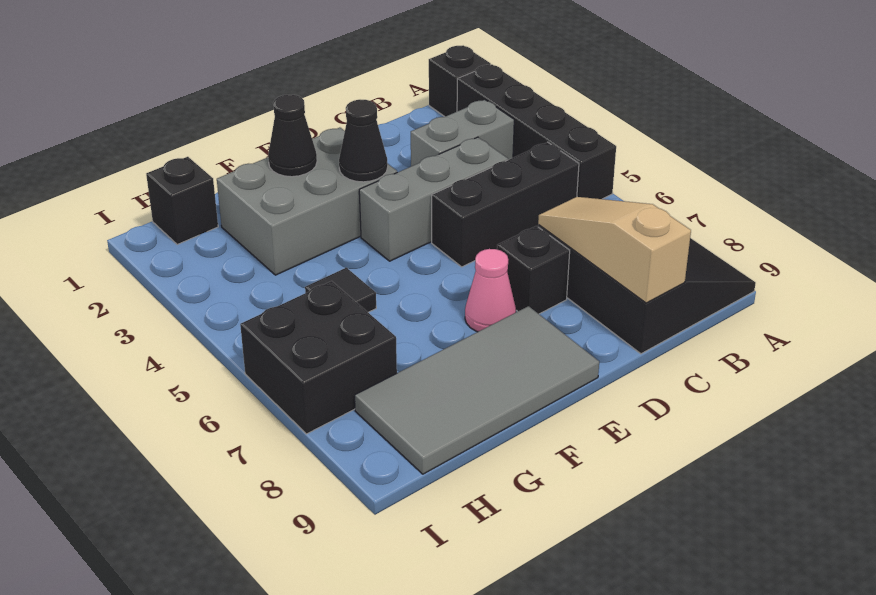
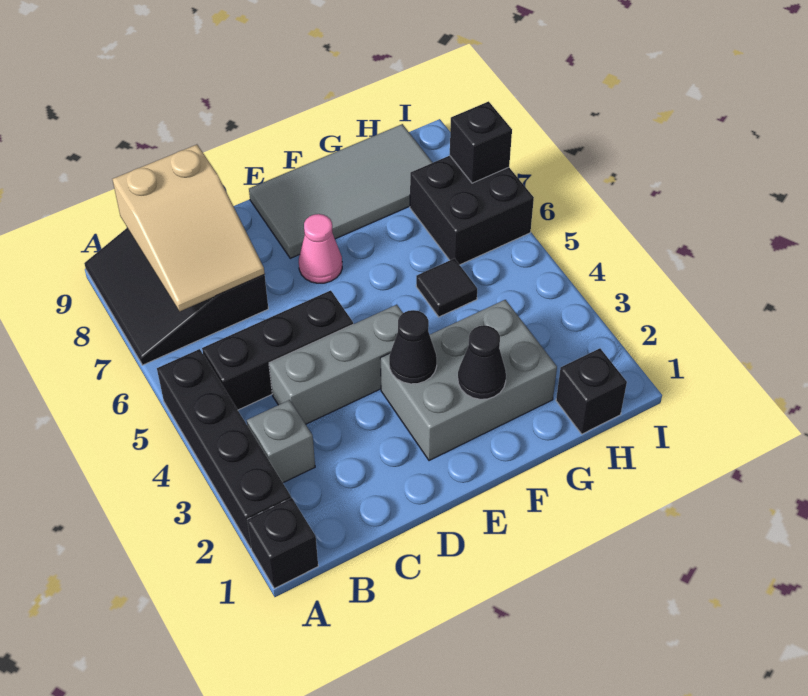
grey 1x2 brick [411,100,514,166] -> grey 1x1 brick [247,400,315,483]
tan 1x3 slope [538,197,691,303] -> tan 2x3 slope [112,145,265,311]
black 1x1 brick [497,226,570,314] -> black 1x1 brick moved to [450,101,512,183]

